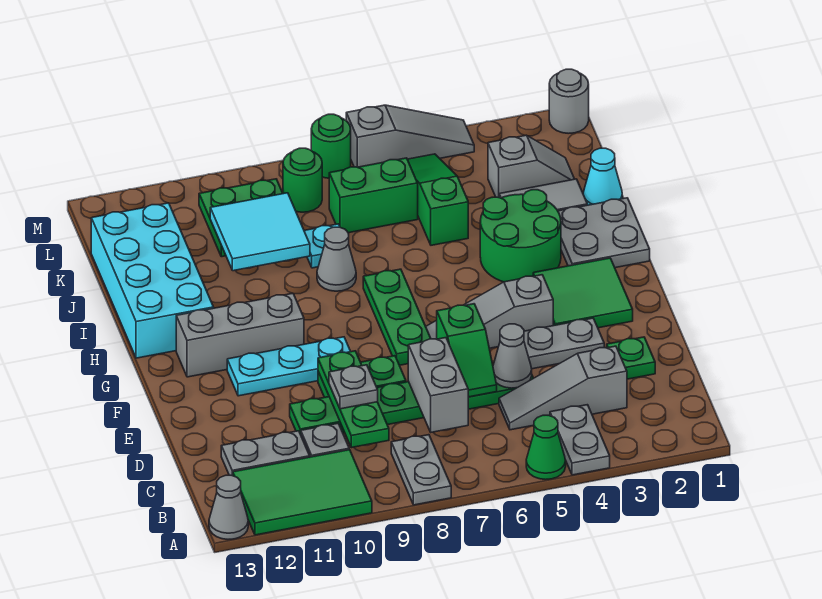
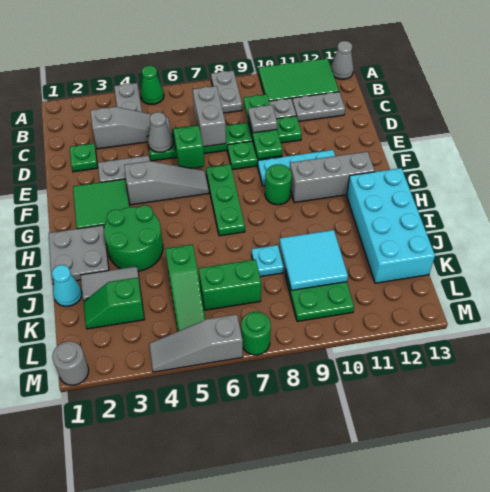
grey 1x1 cone [317,227,356,291] -> none
grey 1x2 slope [488,135,574,197] -> green 1x2 slope [84,277,144,329]
green 1x1 round brick [283,148,322,212] -> green 1x1 round brick moved to [265,164,292,205]

